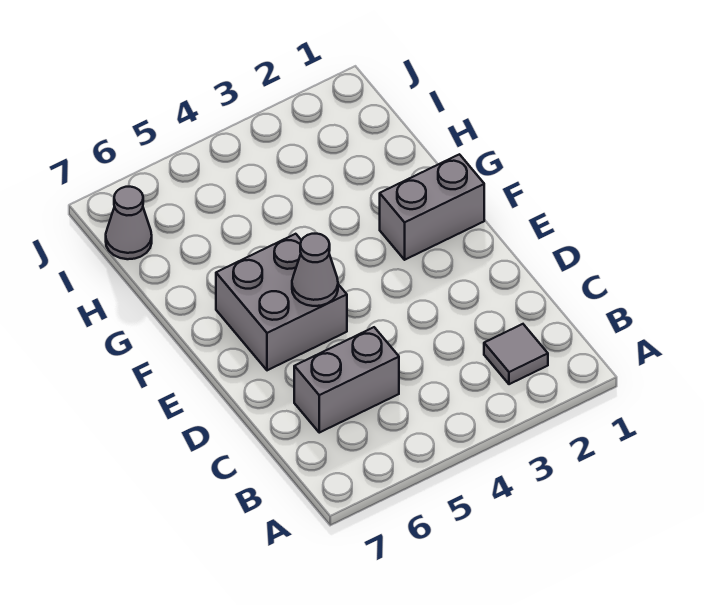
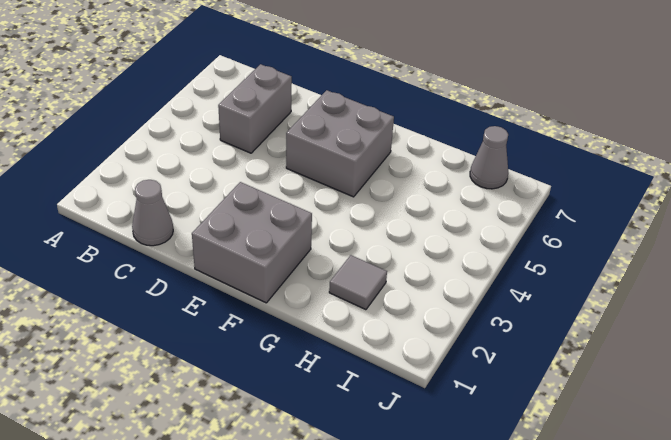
grey 1x1 tile [484,324,548,384] -> grey 1x1 tile moved to [329,255,387,310]
grey 1x1 cone [292,234,338,306] -> grey 1x1 cone moved to [132,180,173,246]
grey 1x2 brick [380,154,484,260] -> grey 2x2 brick [192,182,312,303]

